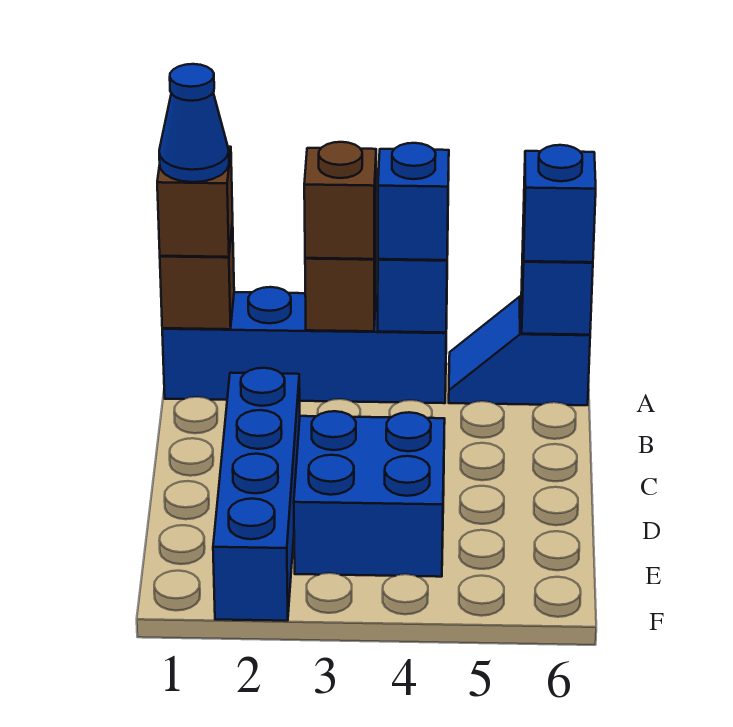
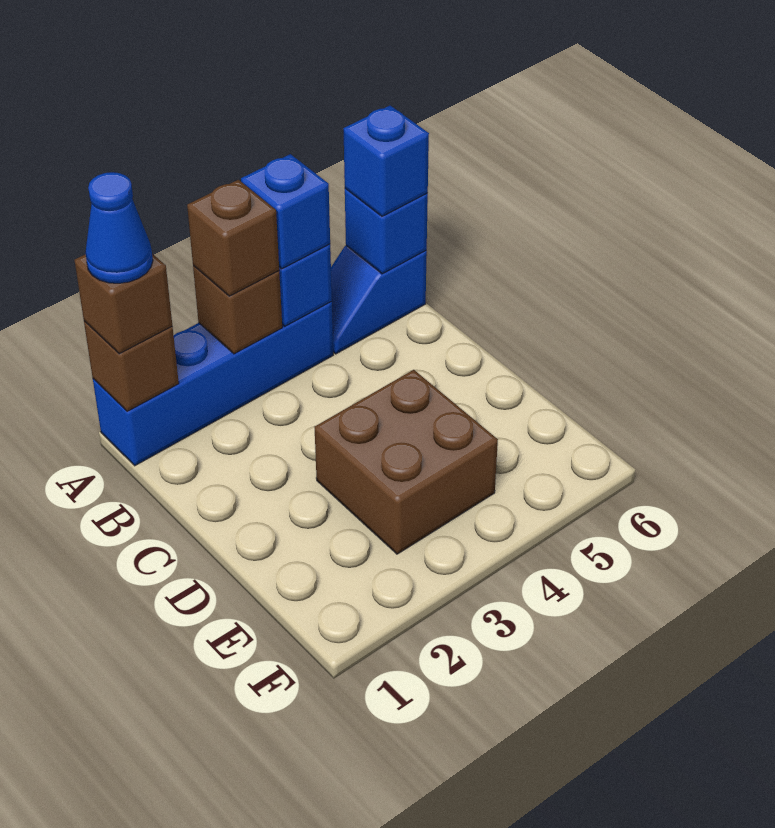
blue 1x4 brick [213,368,300,621] -> none
blue 2x2 brick [294,411,445,577] -> brown 2x2 brick [315,370,498,554]

